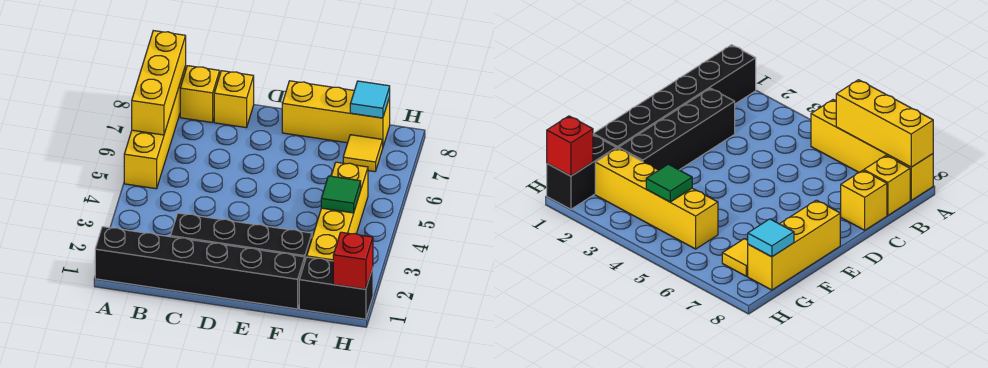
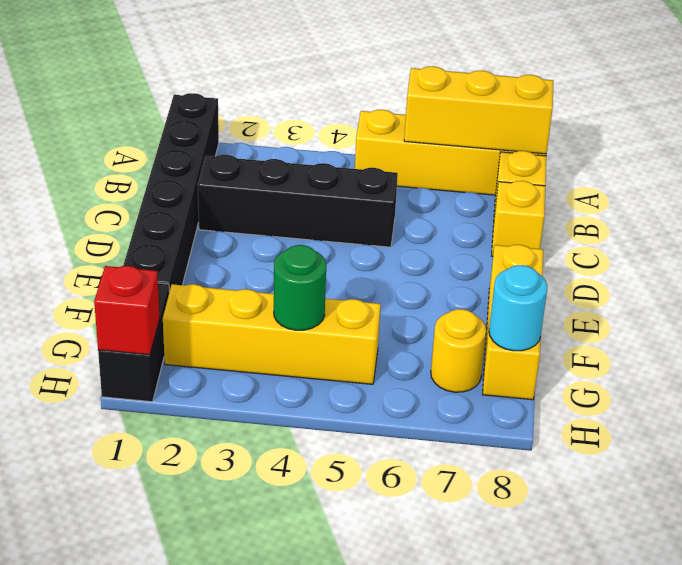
black 1x4 brick [171,213,312,260] -> black 1x4 brick turned to [198,155,398,247]
green 1x1 tile [321,176,361,213] -> green 1x1 round brick [274,245,326,330]
yellow 1x1 tile [343,135,383,172] -> yellow 1x1 round brick [431,309,486,392]
cyan 1x1 tile [350,81,390,118] -> cyan 1x1 round brick [489,265,547,351]

